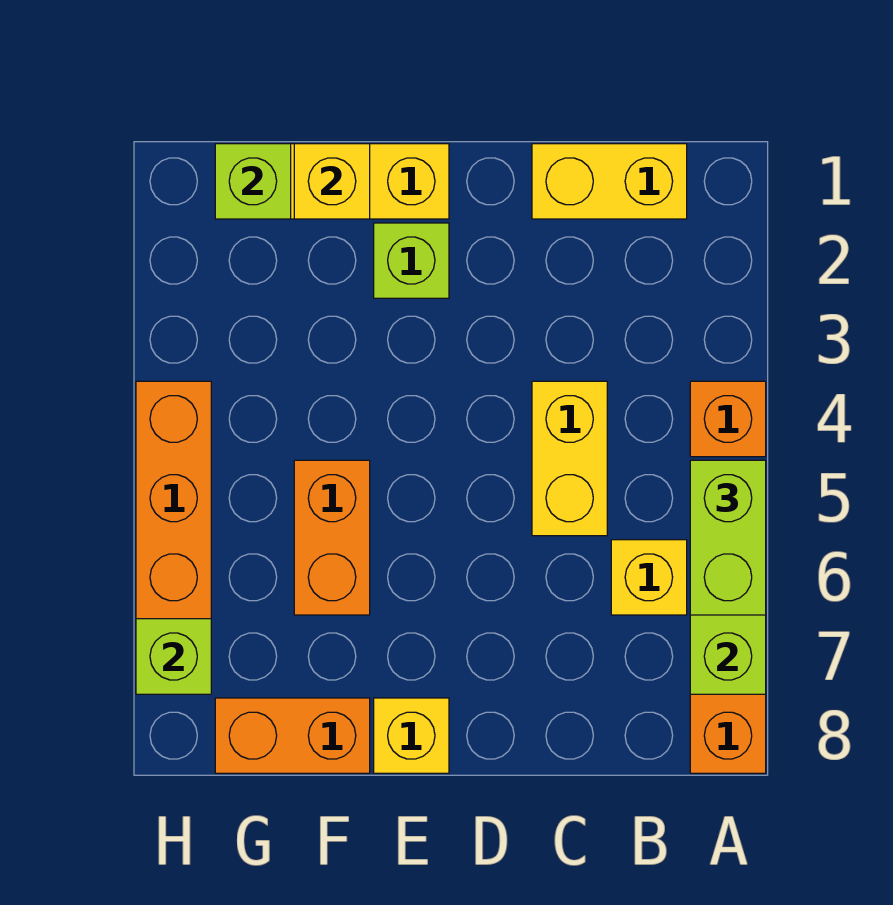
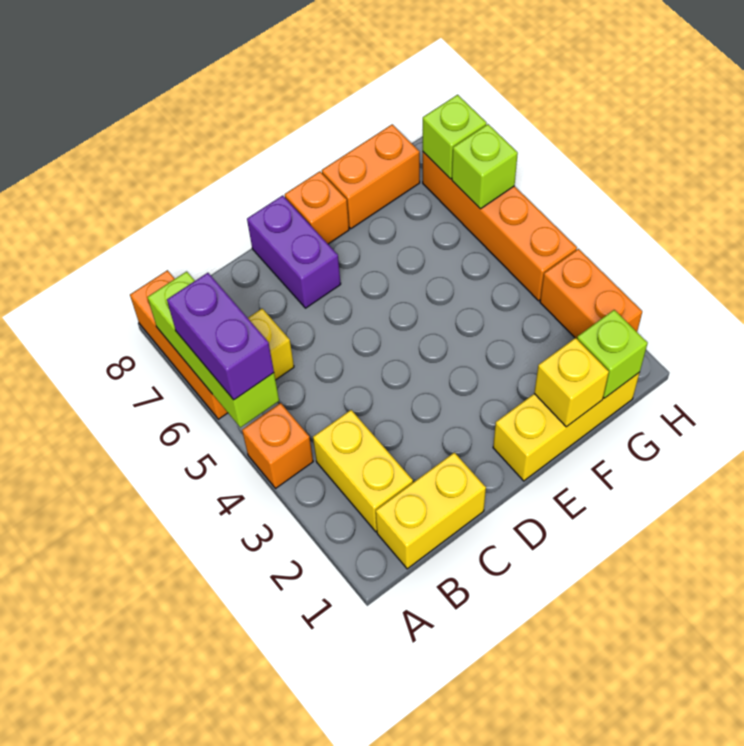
lime 1x2 brick [690,460,766,615] -> purple 1x2 brick [167,273,274,400]
yellow 1x2 brick [532,381,607,536] -> yellow 1x2 brick moved to [313,410,413,532]
none -> purple 1x2 brick [247,195,341,308]
lime 1x1 brick [374,223,449,298] -> lime 1x1 brick moved to [452,124,518,209]
yellow 1x1 brick [374,698,449,773] -> orange 1x1 brick [285,171,349,244]
orange 1x2 brick [294,460,370,615] -> orange 1x2 brick moved to [540,249,642,338]

